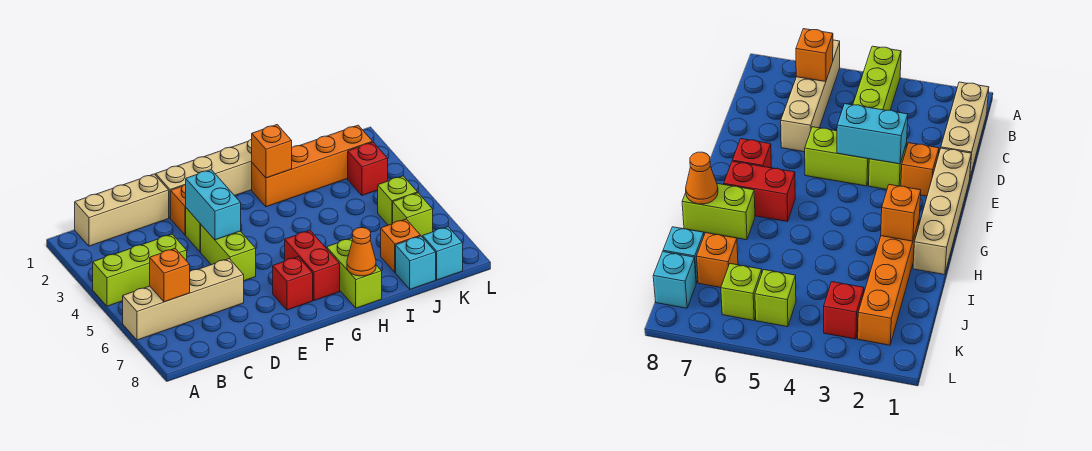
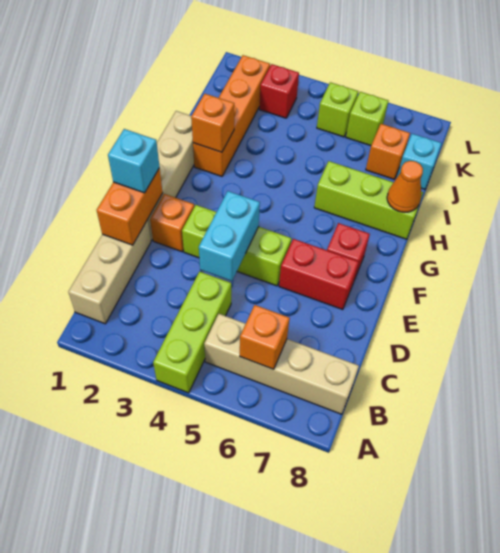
tan 1x4 brick [123,259,244,340] -> tan 1x4 brick turned to [204,314,359,414]
none -> orange 1x2 brick [97,168,163,245]
cyan 1x2 brick [186,170,241,240] -> cyan 1x2 brick turned to [199,191,260,281]
red 1x2 brick [285,231,340,301] -> red 1x2 brick moved to [279,239,359,310]
lime 1x2 brick [327,238,382,308] -> lime 1x3 brick [314,161,423,239]
cyan 1x1 brick [423,227,463,280] -> cyan 1x1 brick moved to [108,129,159,193]

